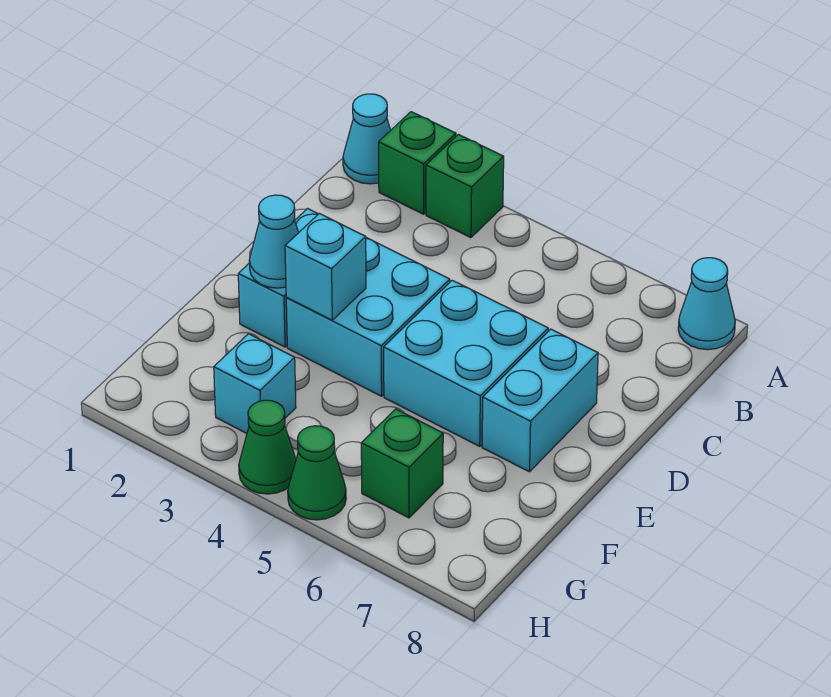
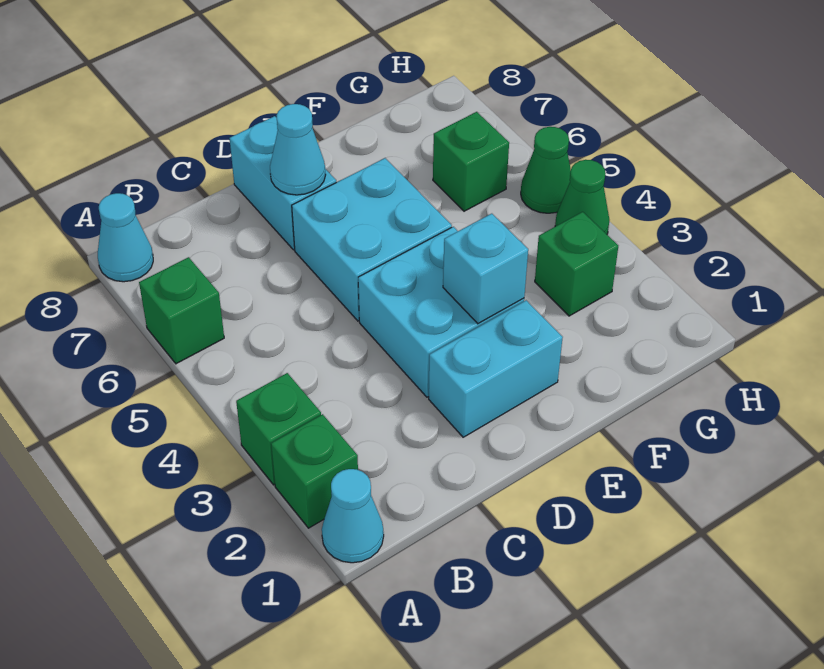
none -> green 1x1 brick [139,257,224,364]
cyan 1x2 brick [482,329,598,472] -> cyan 1x2 brick turned to [229,116,336,250]
cyan 1x1 cone [249,195,298,288] -> cyan 1x1 cone moved to [270,104,326,195]
cyan 1x1 brick [214,334,296,433] -> green 1x1 brick [535,212,618,316]

